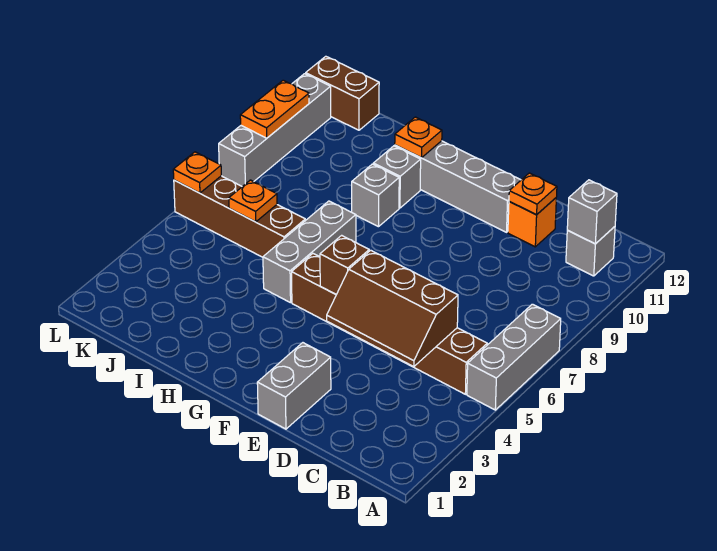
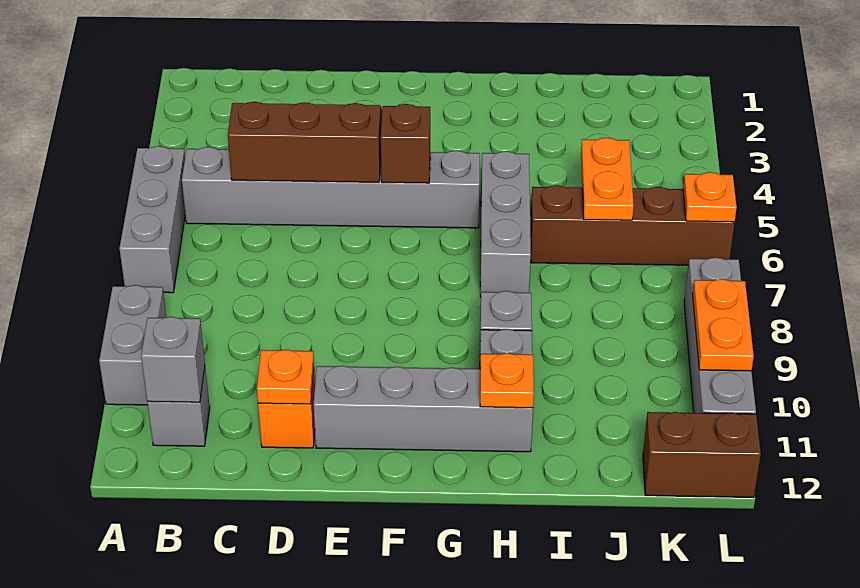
brown 1x6 brick [292,254,487,394] -> grey 1x6 brick [182,147,480,228]
grey 1x2 brick [257,343,331,429] -> grey 1x2 brick moved to [99,285,166,405]
orange 1x1 plate [229,180,277,222] -> orange 1x2 plate [581,138,634,220]

